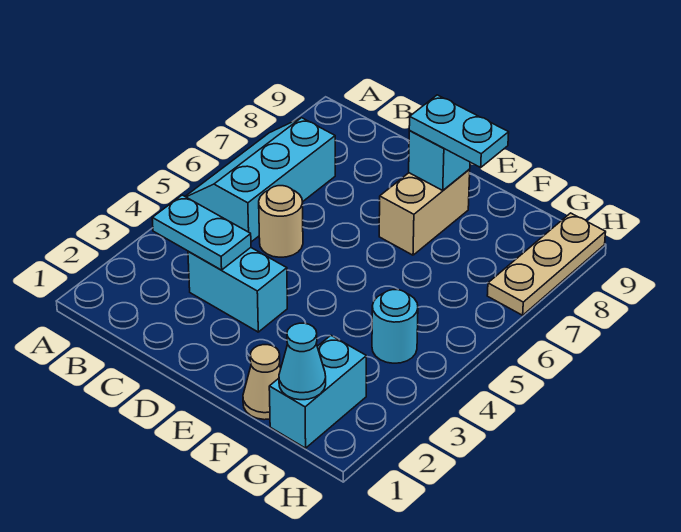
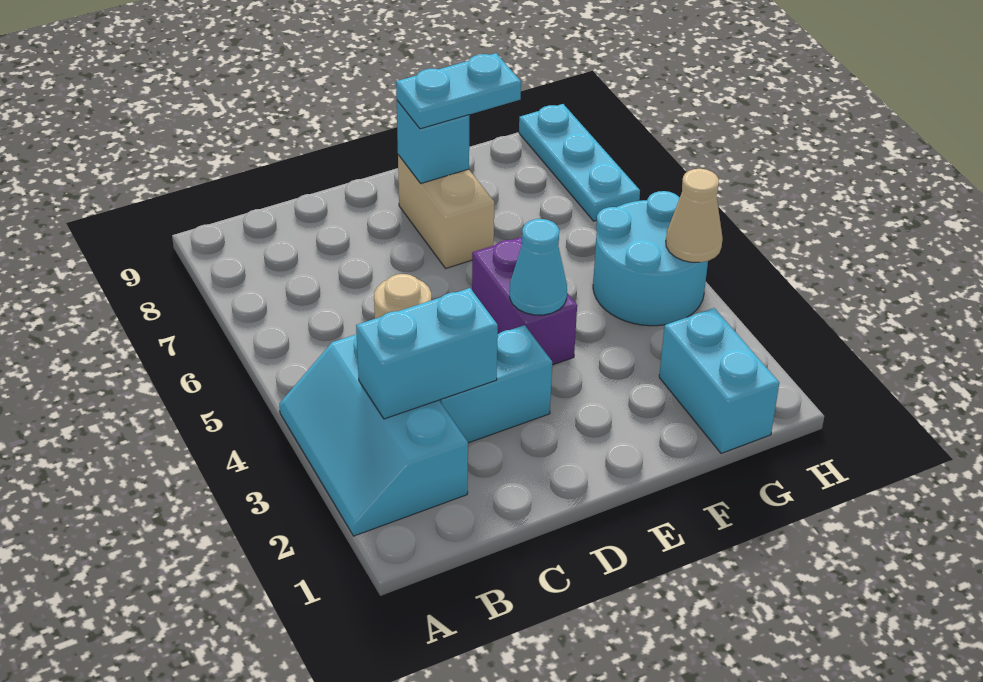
cyan 2x3 slope [185,118,335,242] -> cyan 2x3 slope moved to [279,334,468,536]
cyan 1x2 plate [152,195,251,270] -> cyan 1x2 brick [356,288,498,419]
none -> purple 1x2 brick [472,237,577,365]
tan 1x1 cone [243,345,281,420] -> tan 1x1 cone moved to [666,169,723,262]
cyan 1x1 cone [279,323,326,400] -> cyan 1x1 cone moved to [510,219,567,315]
cyan 1x1 round brick [372,290,418,363] -> cyan 2x2 round brick [593,191,708,326]
tan 1x3 plate [487,213,606,315] -> cyan 1x3 plate [519,104,640,221]

